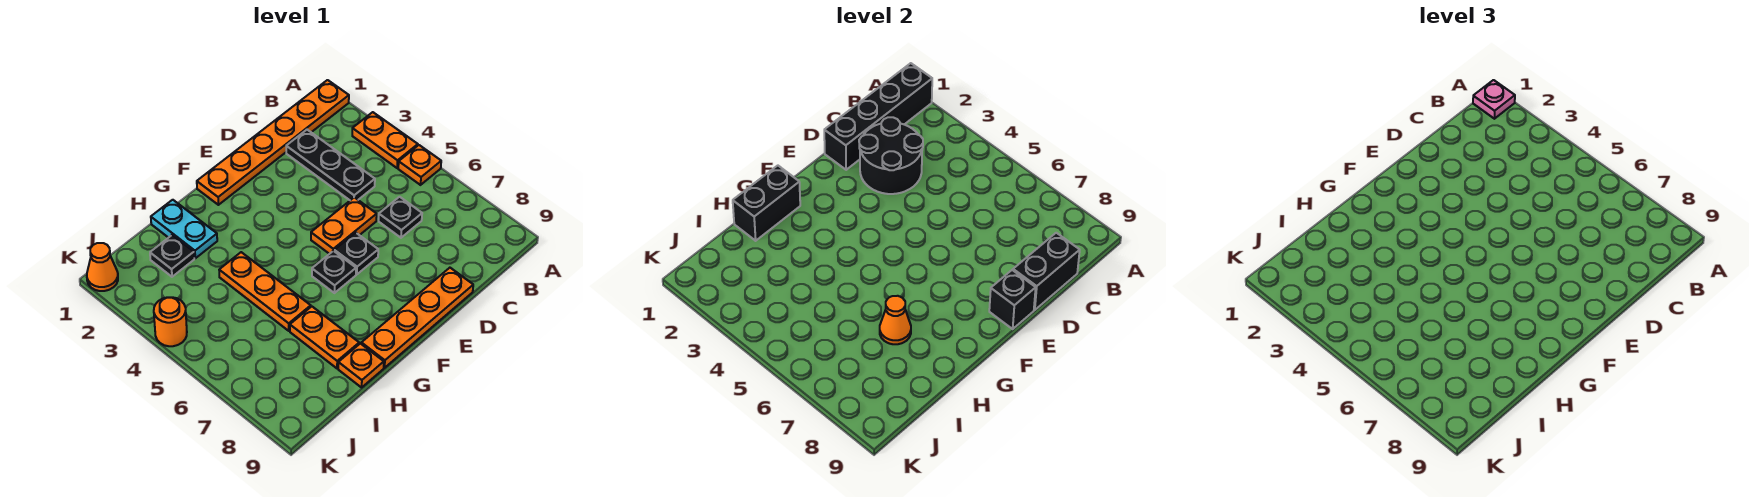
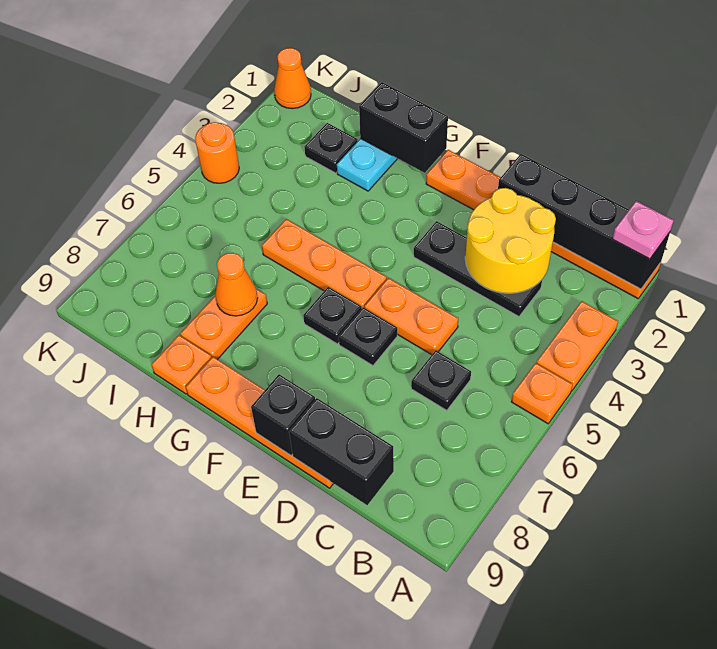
black 1x3 plate [286,130,375,200] -> black 1x3 plate turned to [414,221,542,316]
black 2x2 round brick [859,117,923,194] -> yellow 2x2 round brick [465,188,556,293]
orange 1x3 plate [219,252,311,331] -> orange 1x3 plate turned to [262,219,387,308]

